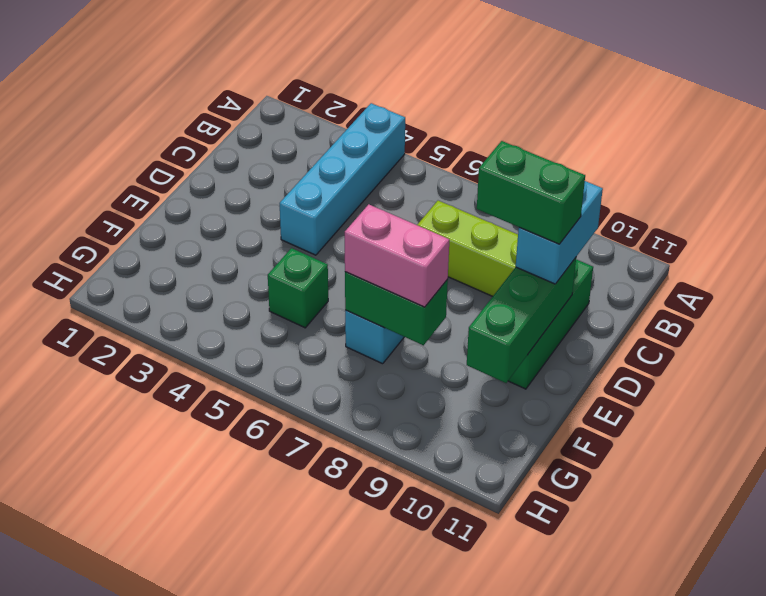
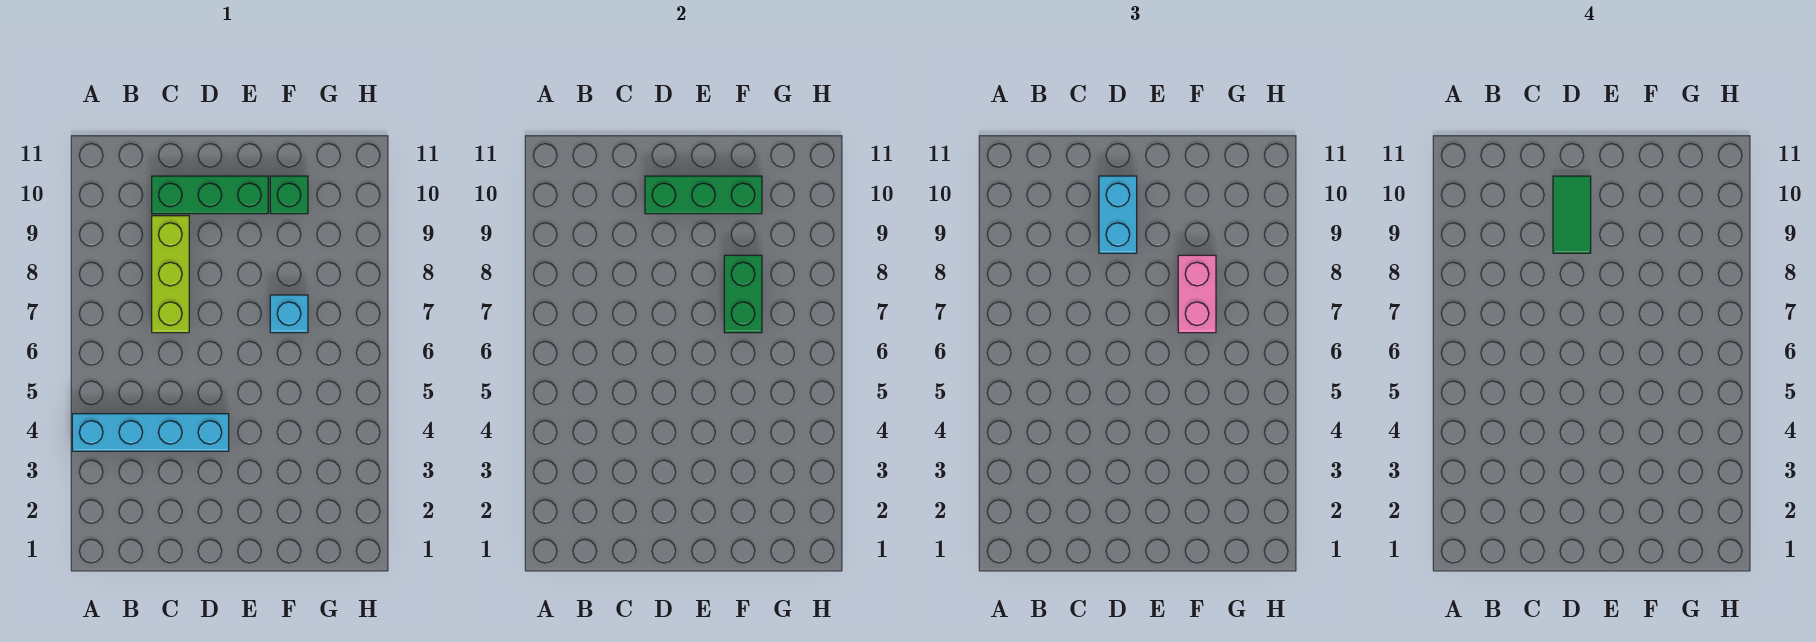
cyan 1x2 brick [516,181,603,284] -> cyan 1x2 brick turned to [1099,176,1137,253]
green 1x2 brick [477,141,585,244] -> green 1x2 tile [1553,176,1591,253]
green 1x1 brick [268,248,328,328] -> green 1x1 brick moved to [270,176,308,214]

